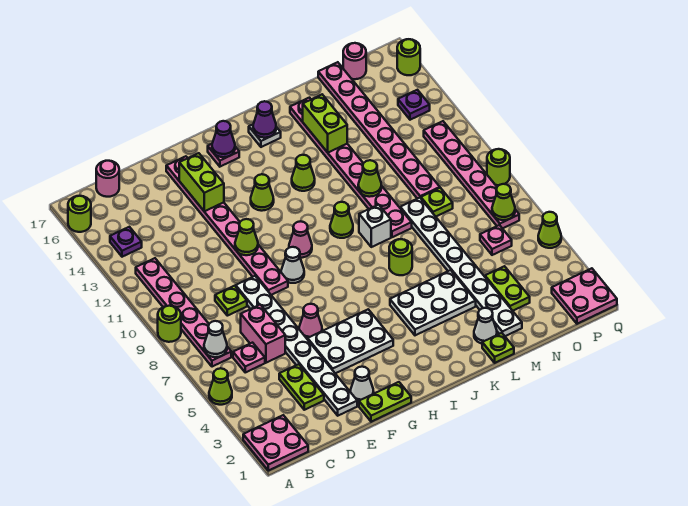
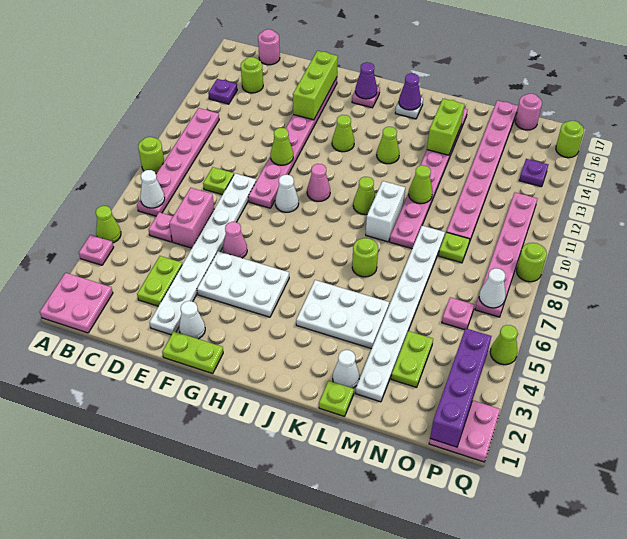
none -> pink 1x1 plate [79,235,114,265]
lime 1x1 round brick [68,196,91,232] -> lime 1x1 round brick moved to [241,57,263,93]
lime 1x2 brick [179,153,224,211] -> lime 1x3 brick [293,51,338,120]
white 1x1 brick [359,205,391,247] -> white 1x2 brick [366,181,405,242]
none -> purple 1x4 brick [430,328,492,447]
lime 1x1 cone [492,184,515,220] -> white 1x1 cone [479,268,505,308]

